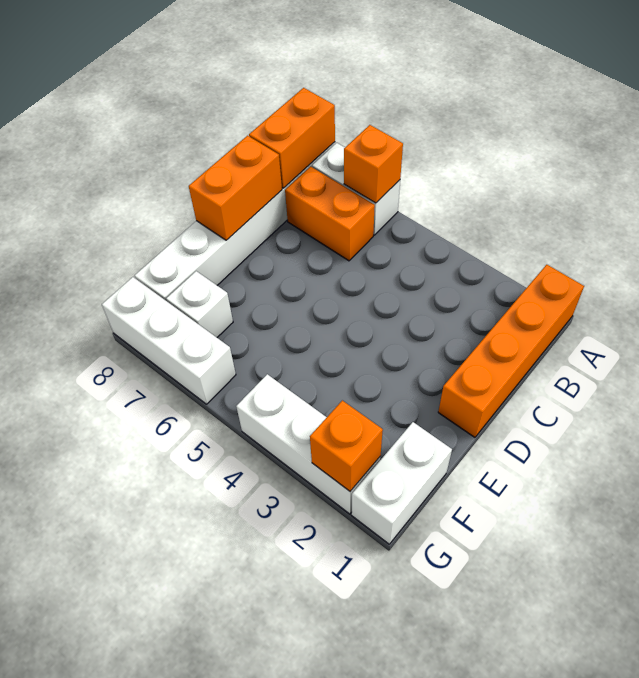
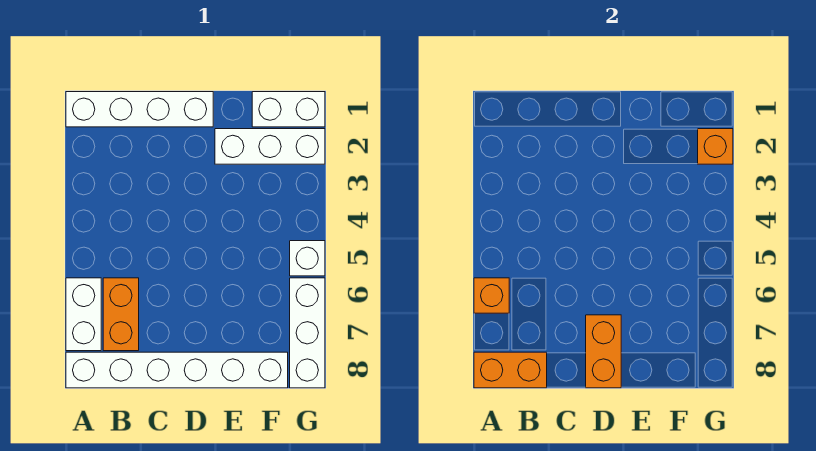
orange 1x4 brick [438,265,584,437] -> white 1x4 brick [66,92,213,127]
orange 1x2 brick [189,136,282,240] -> orange 1x2 brick turned to [586,315,621,388]
white 1x1 brick [166,271,233,337] -> white 1x1 brick moved to [290,241,325,276]
white 1x3 brick [236,374,380,514] -> white 1x3 brick turned to [215,129,325,164]

